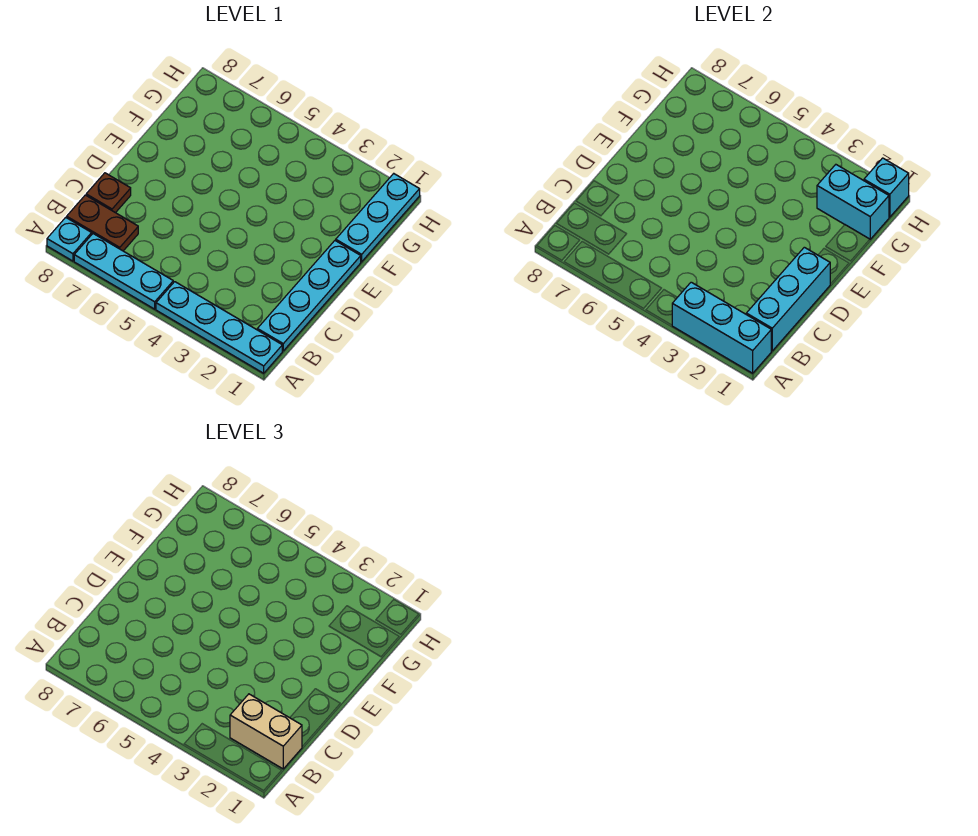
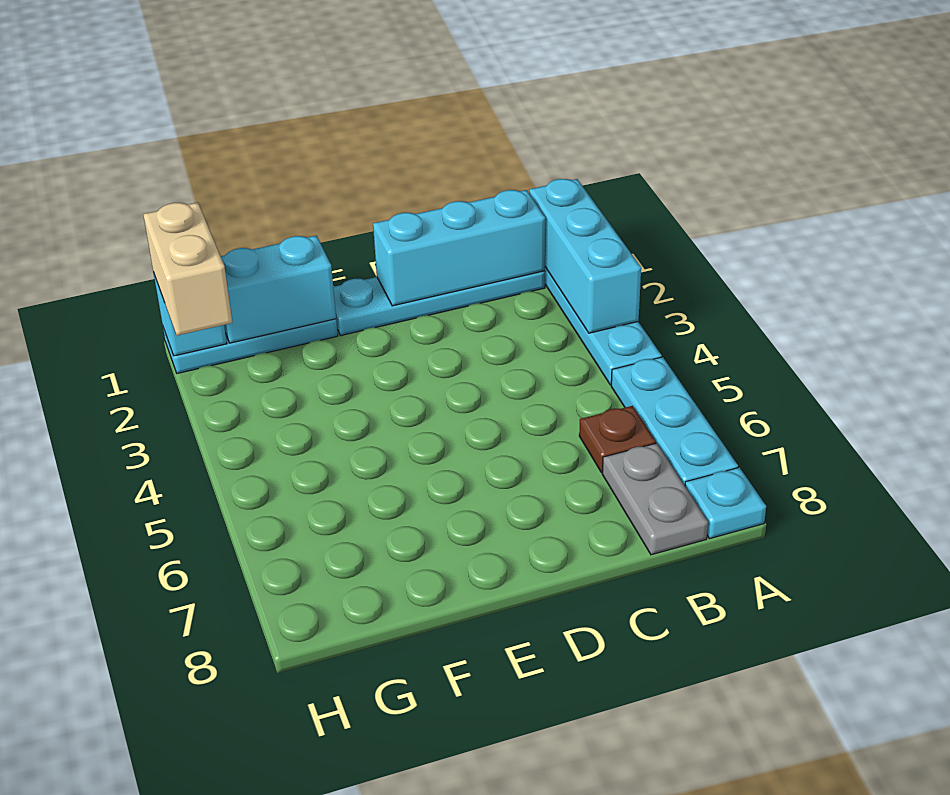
tan 1x2 brick [230,694,302,769] -> tan 1x2 brick moved to [143,203,232,335]
brown 1x2 plate [67,195,138,251] -> grey 1x2 plate [602,443,708,555]
brown 1x1 plate [86,173,131,213] -> brown 1x1 plate moved to [579,406,656,473]
cyan 1x2 brick [817,165,889,239] -> cyan 1x2 brick turned to [221,236,336,343]

